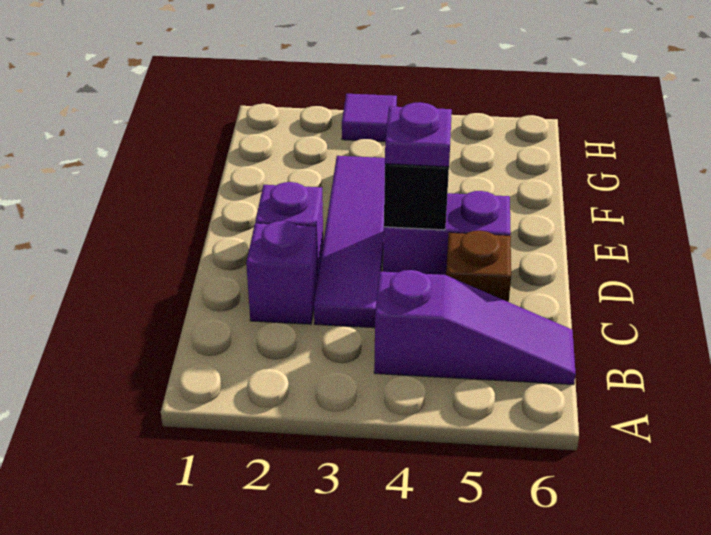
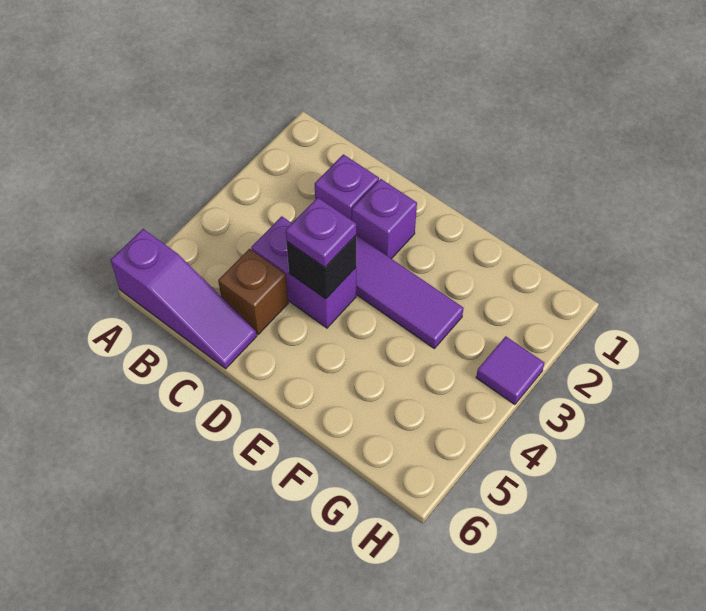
purple 1x3 slope [374,270,576,385] -> purple 1x3 slope turned to [111,229,257,369]
purple 1x2 brick [383,191,511,275] -> purple 1x2 brick turned to [251,216,356,328]

